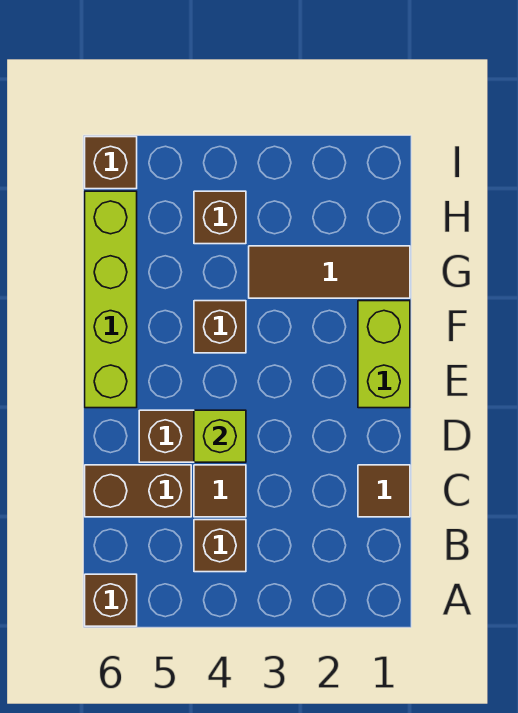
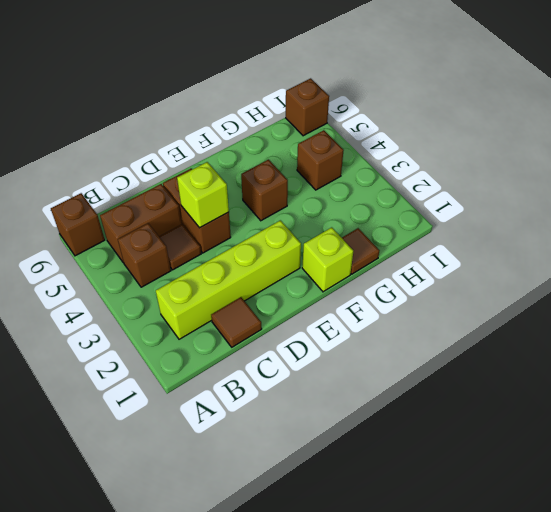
brown 1x2 brick [85,465,191,517] -> brown 1x2 brick turned to [100,184,182,263]
lime 1x2 brick [358,301,410,408] -> lime 1x1 brick [302,227,353,292]
lime 1x4 brick [85,191,137,408] -> lime 1x4 brick moved to [156,220,301,339]
brown 1x3 tile [249,246,410,298] -> brown 1x1 tile [342,228,379,274]

